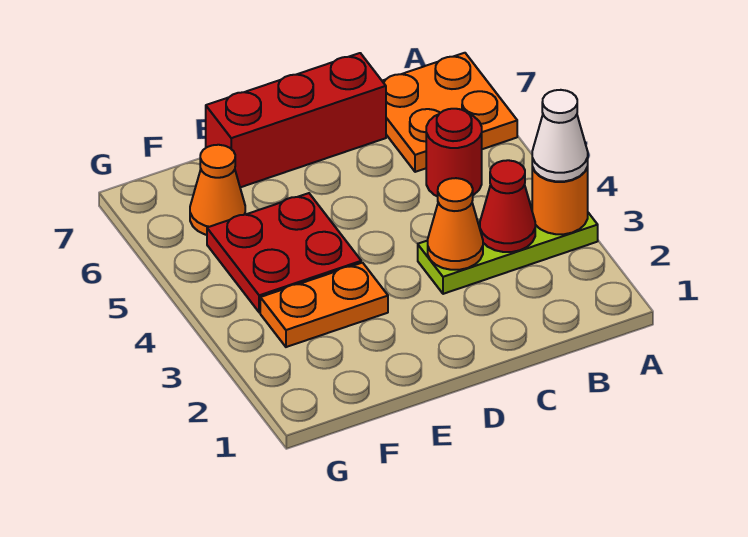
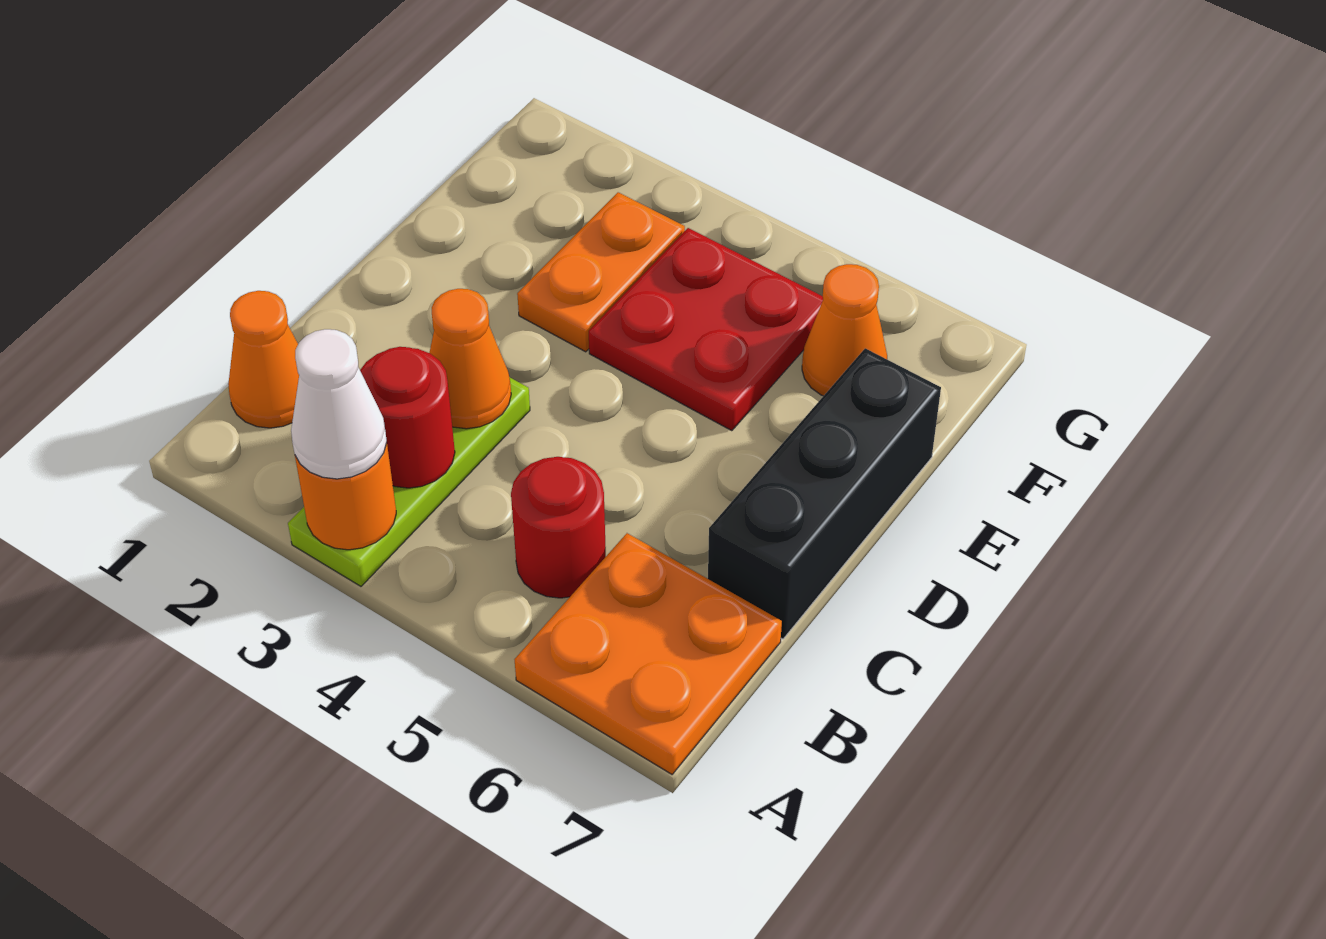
none -> orange 1x1 cone [228,291,299,428]
red 1x1 cone [480,160,535,252] -> red 1x1 round brick [360,347,455,488]
red 1x3 brick [206,53,386,187] -> black 1x3 brick [708,348,941,639]

